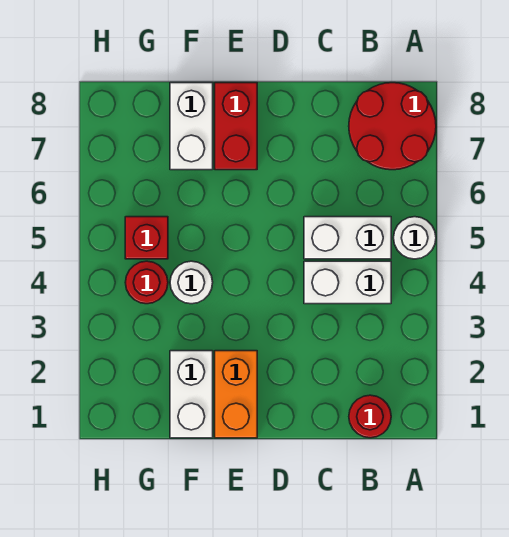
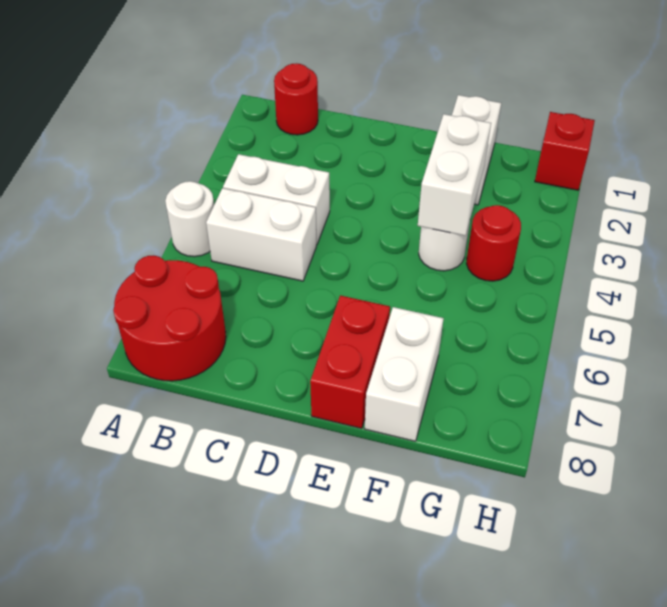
orange 1x2 brick [215,351,257,438] -> none
none -> white 1x2 brick [418,114,491,236]
red 1x1 brick [125,217,168,259] -> red 1x1 brick moved to [535,112,595,190]

